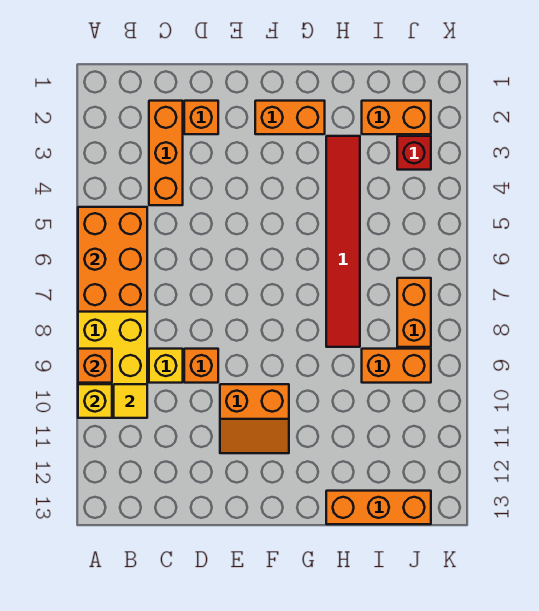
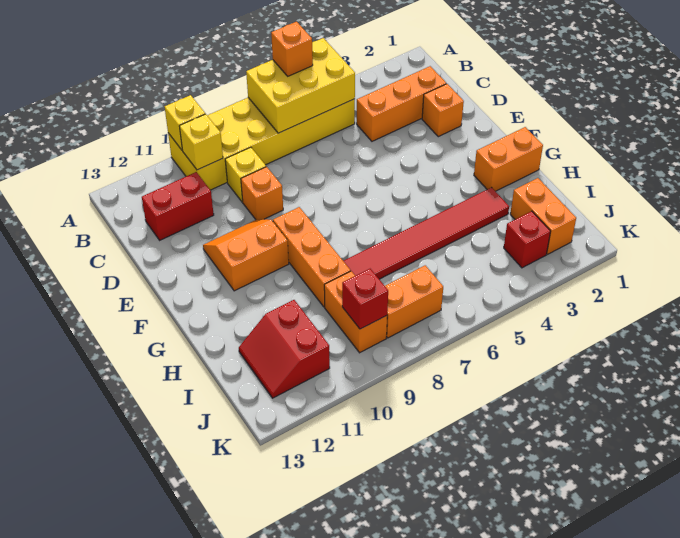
orange 2x3 brick [78,207,147,312] -> yellow 2x3 brick [246,38,355,133]
orange 1x1 brick [78,349,112,383] -> orange 1x1 brick moved to [271,22,313,76]
yellow 1x1 tile [114,384,147,418] -> yellow 1x1 brick [179,114,223,170]
none -> red 1x2 brick [142,172,214,240]
orange 2x2 slope [220,384,289,453] -> orange 2x2 slope turned to [203,219,289,291]
orange 1x2 brick [255,101,325,134] -> orange 1x2 brick turned to [474,127,543,191]
orange 1x3 brick [326,491,431,524] -> orange 1x3 brick moved to [273,207,351,307]
none -> red 2x2 slope [239,300,330,398]
none -> red 1x1 brick [342,269,388,329]

